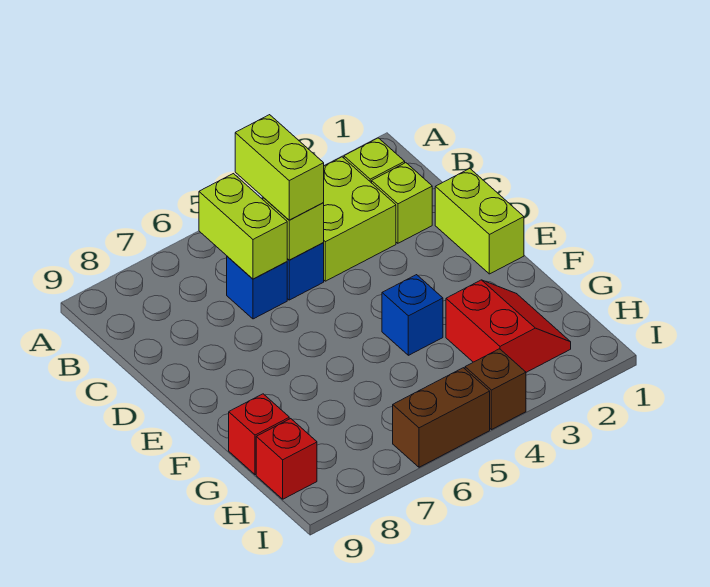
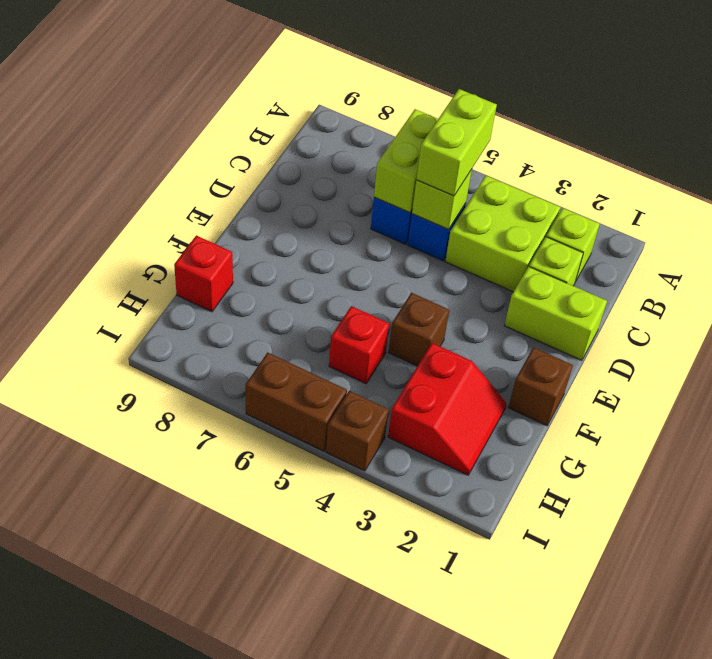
lime 1x2 brick [435,169,524,274] -> lime 1x2 brick turned to [504,267,607,360]
none -> brown 1x1 brick [508,347,573,426]
blue 1x1 brick [382,275,443,355] -> brown 1x1 brick [388,293,449,366]
red 1x1 brick [256,419,317,499] -> red 1x1 brick moved to [329,306,389,384]

